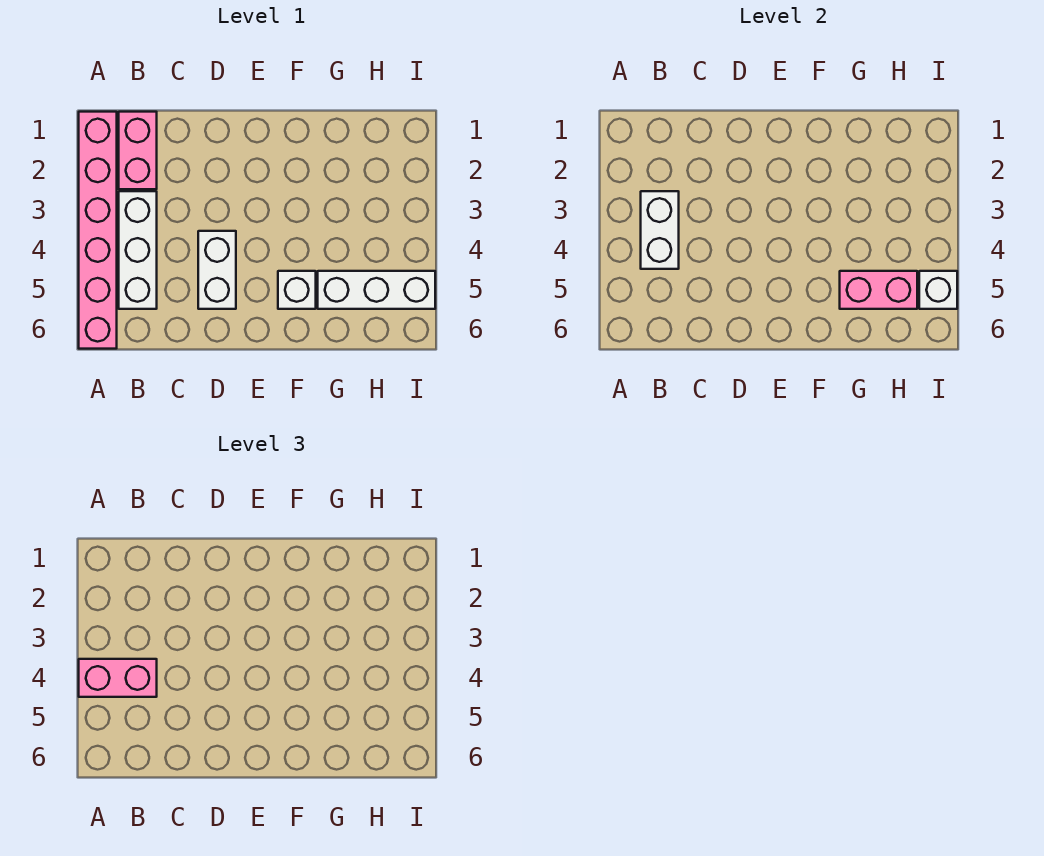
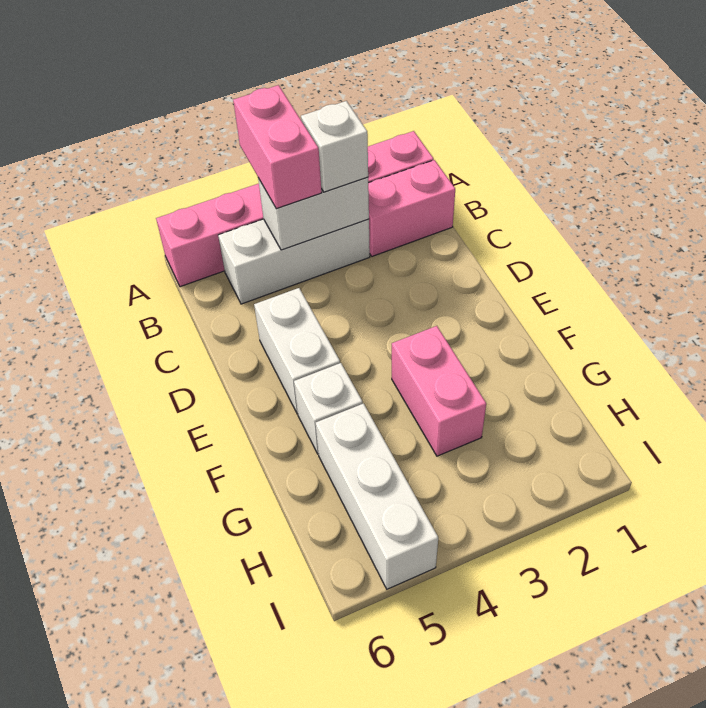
white 1x2 brick [198,231,236,309] -> white 1x2 brick turned to [254,288,340,414]
pink 1x2 brick [840,271,917,309] -> pink 1x2 brick moved to [392,326,486,456]
white 1x1 brick [919,271,957,309] -> white 1x1 brick moved to [301,101,368,192]

